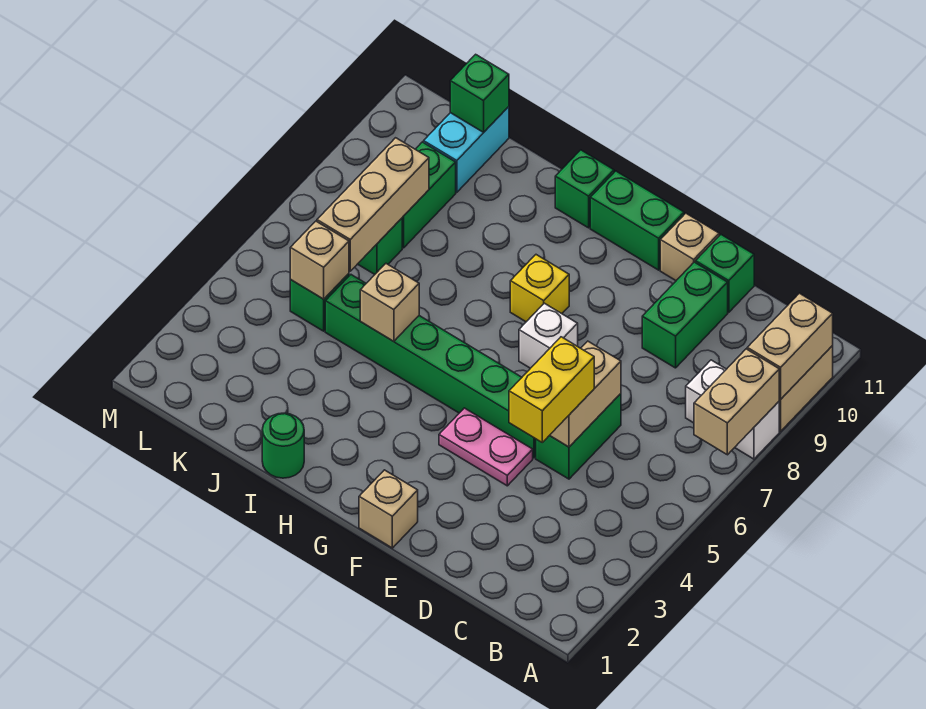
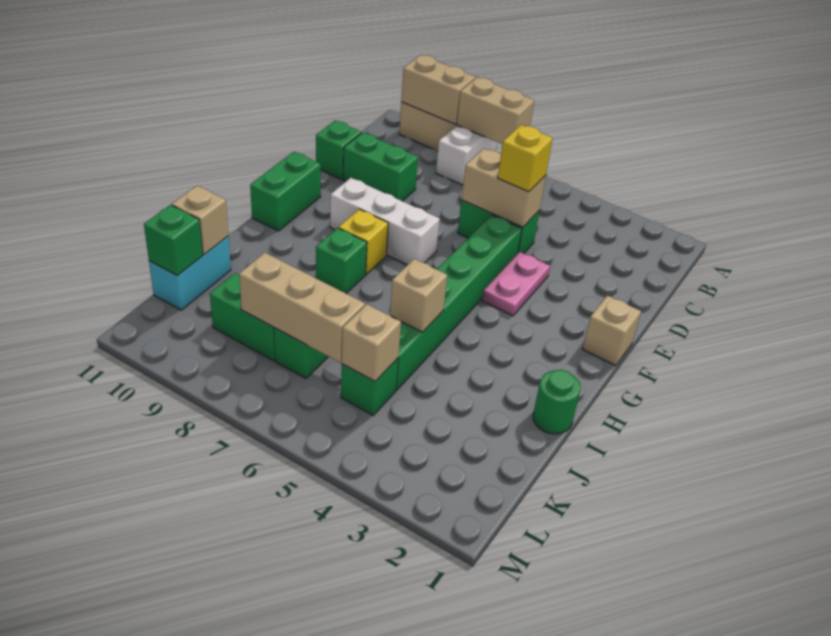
yellow 1x2 brick [509,337,594,442] -> yellow 1x1 brick [498,125,553,192]
tan 1x1 brick [660,213,719,280] -> tan 1x1 brick moved to [172,186,228,254]
white 1x1 brick [519,303,578,368] -> white 1x3 brick [330,178,440,265]
green 1x1 brick [555,150,614,228] -> green 1x1 brick moved to [316,228,367,293]
cyan 1x2 brick [424,107,509,192] -> cyan 1x2 brick turned to [149,236,231,310]

